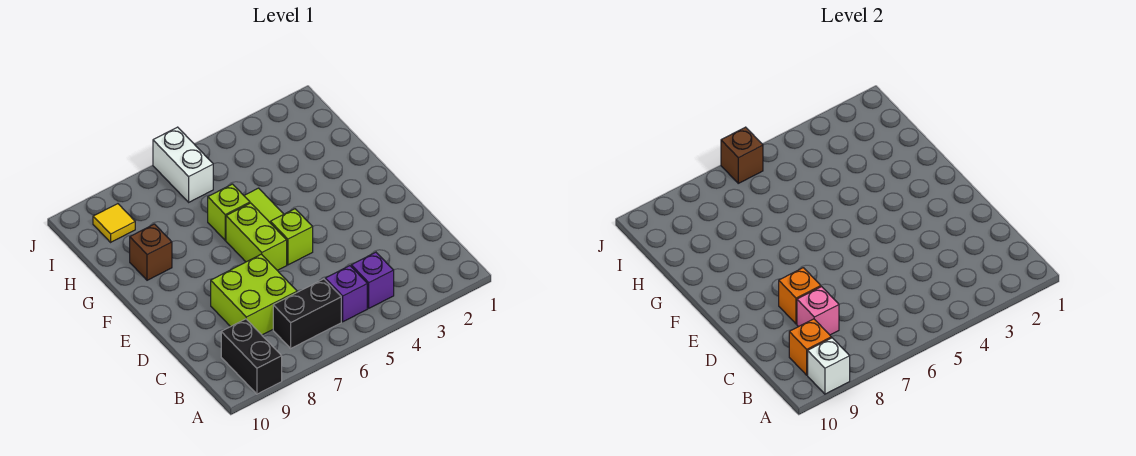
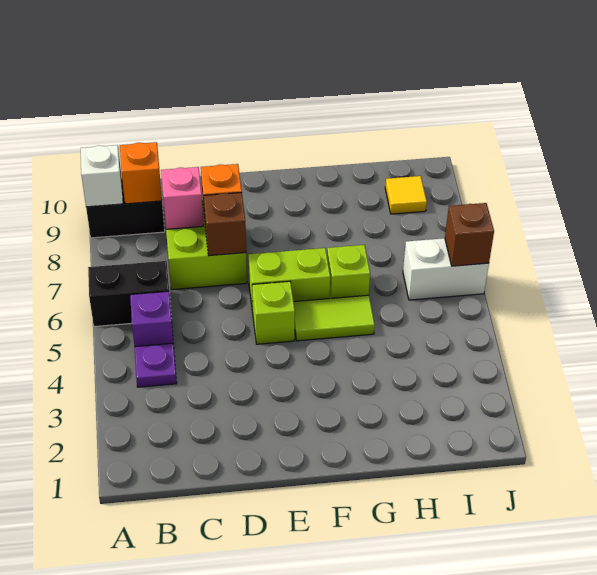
purple 1x1 brick [351,252,394,308] -> purple 1x1 plate [135,343,177,387]
black 1x2 brick [273,279,341,348] -> black 1x2 brick turned to [88,261,171,327]
brown 1x1 brick [130,224,172,280] -> brown 1x1 brick moved to [204,193,246,256]

